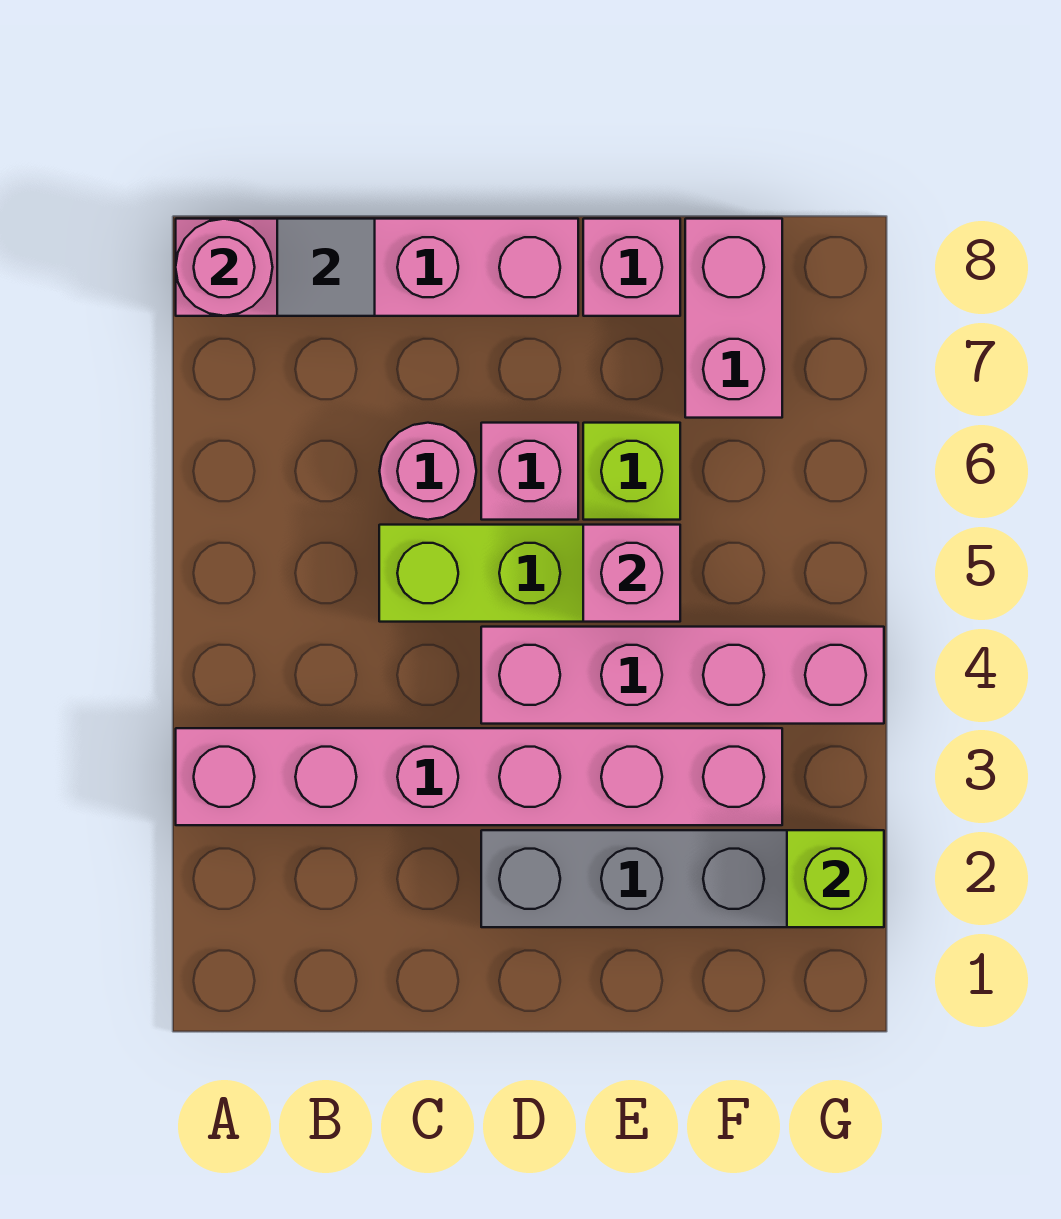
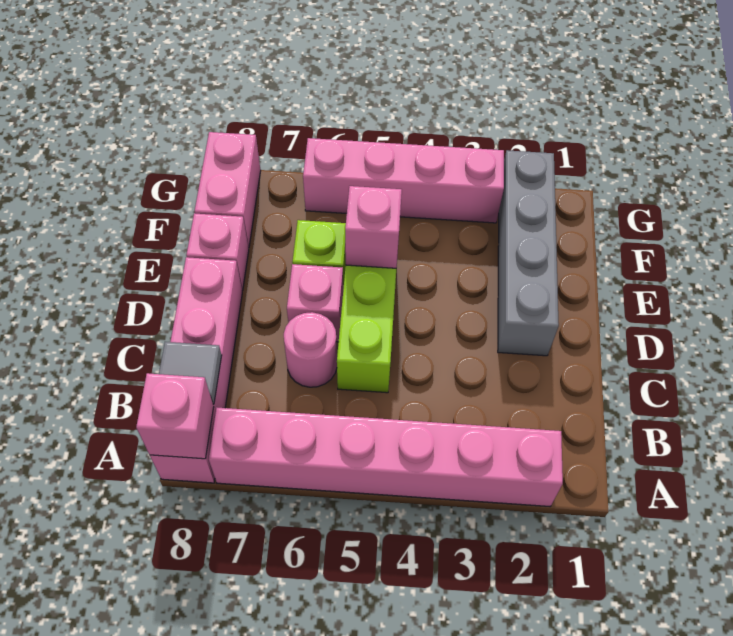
pink 1x6 brick [176,728,782,825] -> pink 1x6 brick turned to [209,408,563,506]
pink 1x1 round brick [176,219,273,316] -> pink 1x1 brick [136,373,214,459]
pink 1x4 brick [481,627,884,724] -> pink 1x4 brick turned to [303,138,504,223]
pink 1x2 brick [685,219,782,418] -> pink 1x2 brick turned to [194,132,261,248]
lime 1x1 brick [787,830,884,927] -> none

